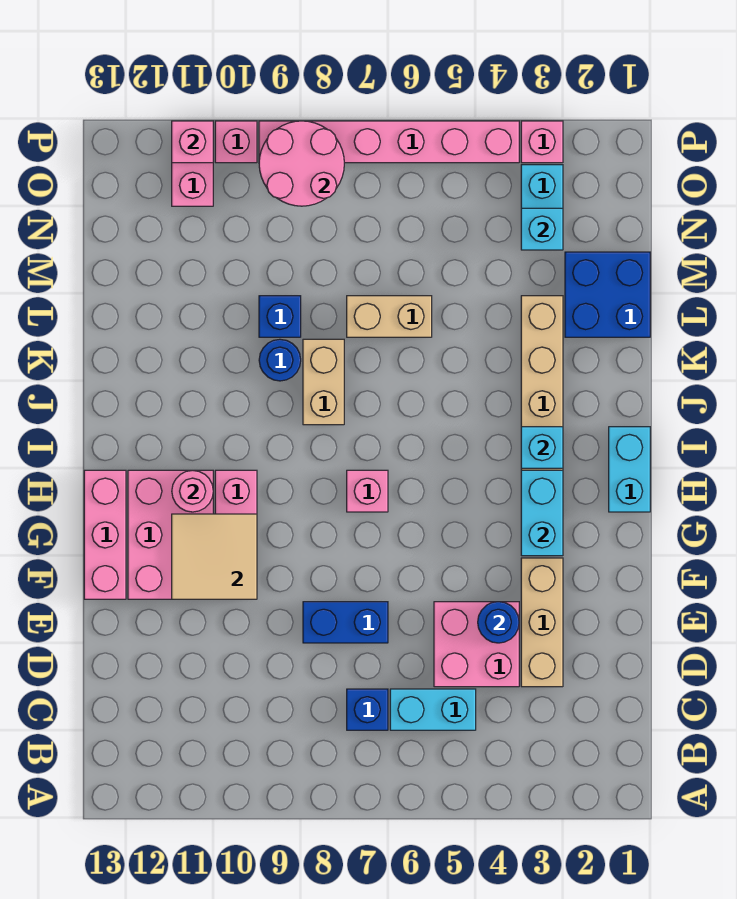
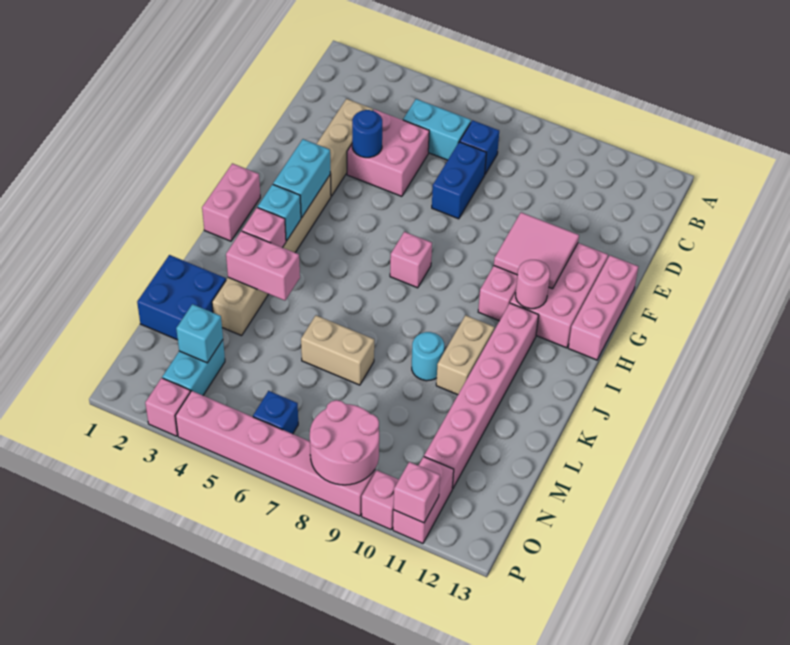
blue 1x2 brick [303,602,388,643] -> blue 1x2 brick turned to [432,142,486,219]
tan 2x2 tile [172,514,257,599] -> pink 2x2 tile [494,213,579,289]
cyan 1x2 brick [609,427,650,512] -> pink 1x2 brick [202,163,260,241]
none -> pink 1x6 brick [424,303,539,489]
none -> pink 1x1 brick [242,207,286,248]
tan 1x2 brick [303,339,344,425] -> tan 1x2 brick moved to [436,315,494,395]
none -> pink 1x2 brick [226,231,300,301]
blue 1x1 round brick [259,339,301,381] -> cyan 1x1 round brick [412,332,444,381]
blue 1x1 brick [259,296,301,337] -> blue 1x1 brick moved to [253,391,298,434]

